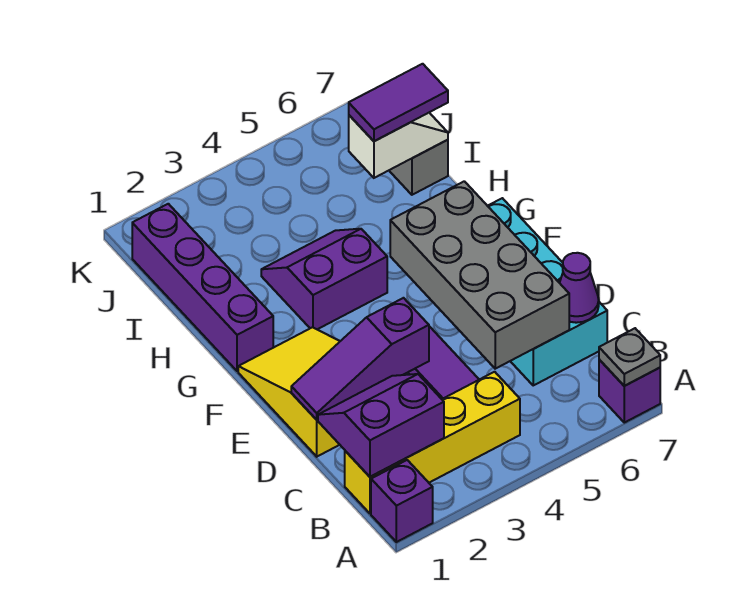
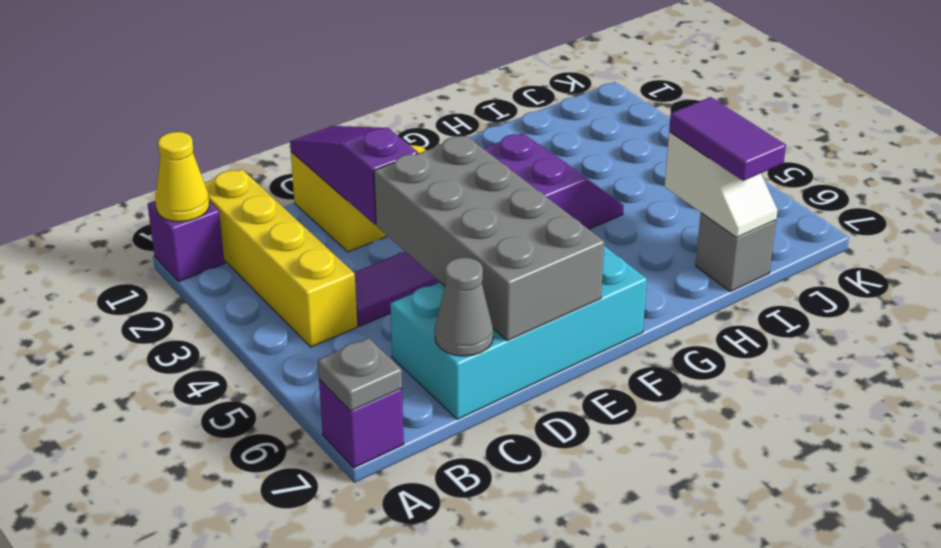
none -> yellow 1x1 cone [156,132,209,222]
purple 2x2 slope [318,374,444,477] -> none
grey 2x4 brick [390,181,569,369] -> grey 2x4 brick turned to [374,136,604,341]
purple 1x1 cone [560,253,599,323] -> grey 1x1 cone [435,258,493,356]
purple 1x4 brick [132,204,273,371] -> none

